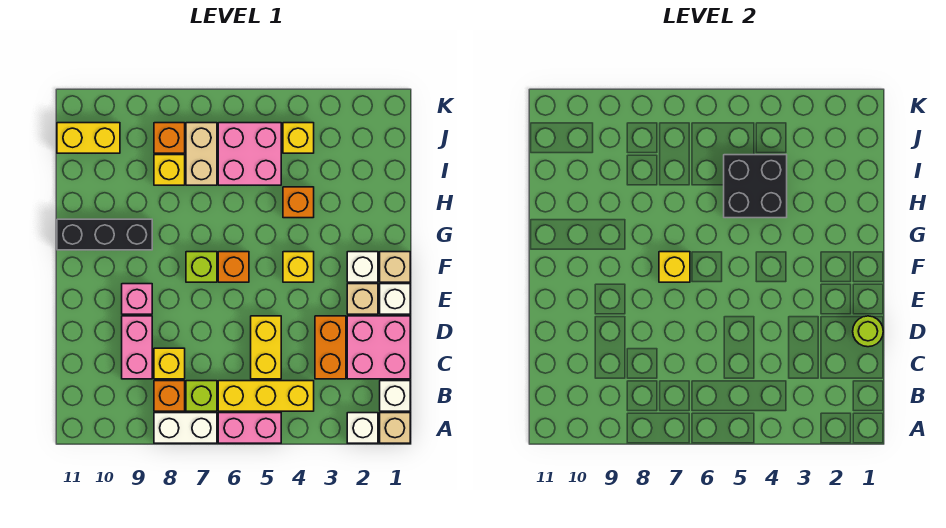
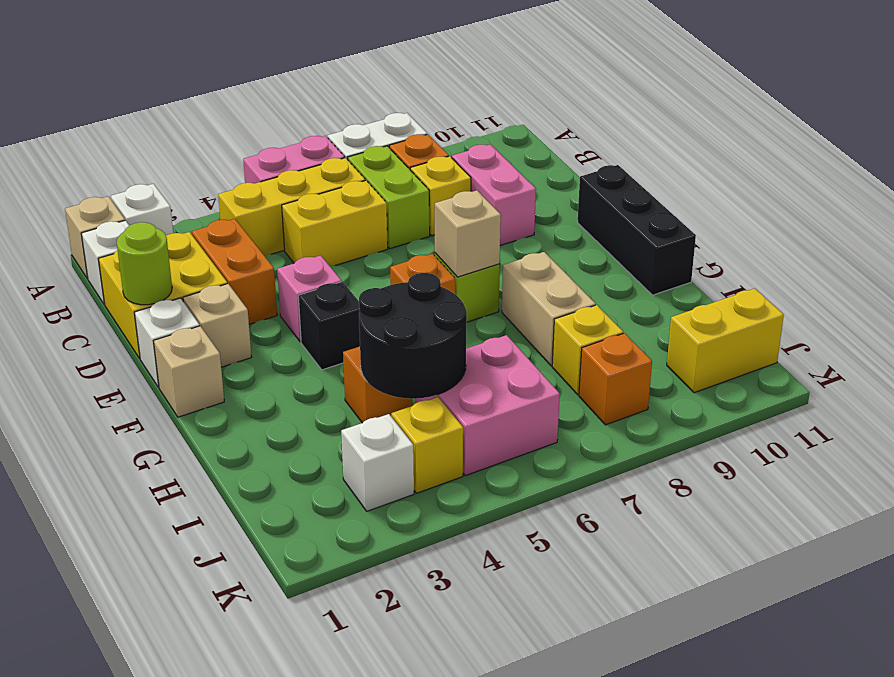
lime 1x1 brick [186,381,217,411] -> lime 1x2 brick [348,146,430,249]
pink 2x2 brick [347,316,410,379] -> yellow 2x2 brick [99,232,227,358]
yellow 1x2 brick [251,316,281,379] -> yellow 1x2 brick turned to [282,181,388,266]
pink 1x1 brick [122,284,152,314] -> pink 1x1 brick moved to [277,255,342,342]
white 1x1 brick [347,252,378,282] -> white 1x1 brick moved to [341,414,414,511]
yellow 1x1 brick [283,252,314,282] -> black 1x1 brick [298,282,360,370]
yellow 1x1 brick [659,252,690,282] -> tan 1x1 brick [435,190,501,277]
black 1x3 brick [57,219,152,250] -> black 1x3 brick turned to [578,165,696,295]
black 2x2 brick [724,155,787,218] -> black 2x2 round brick [359,273,467,399]
tan 1x2 brick [186,123,217,185] -> tan 1x2 brick moved to [502,252,596,366]

